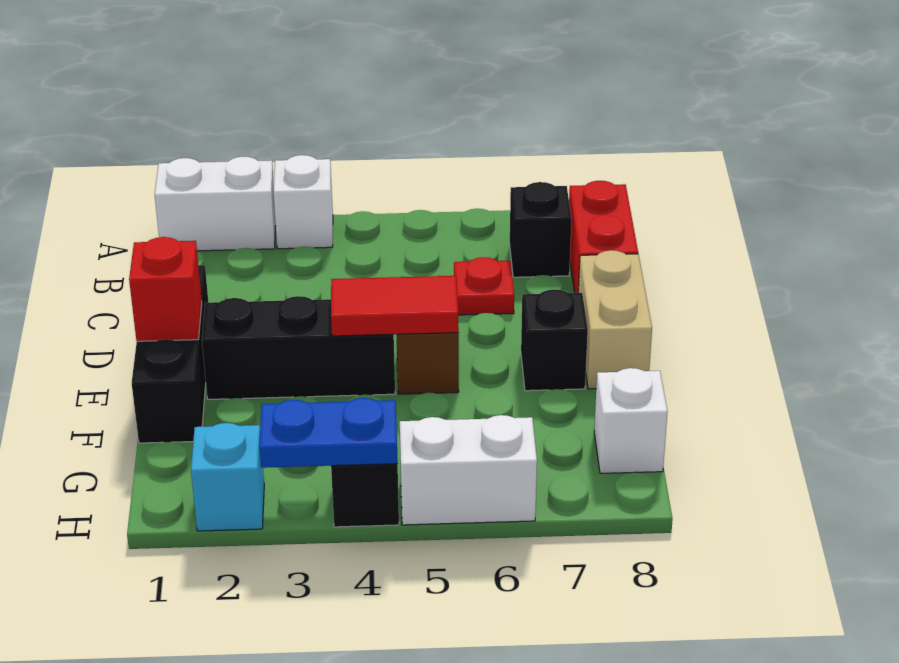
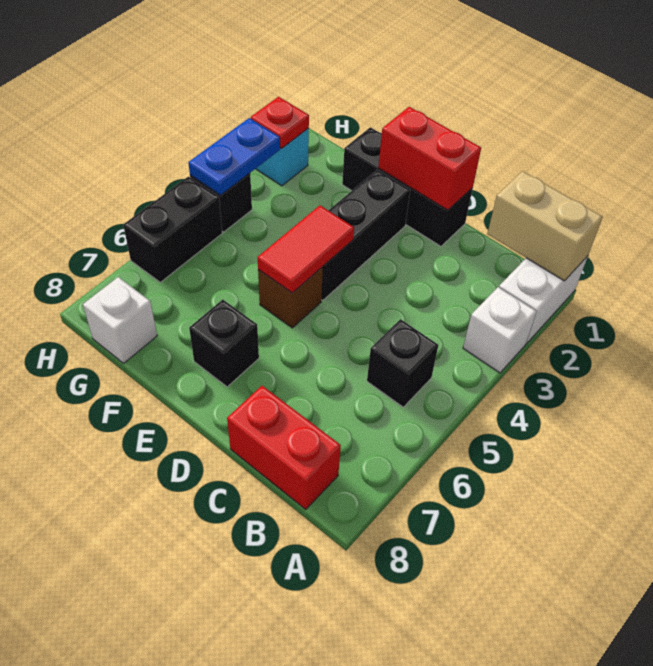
black 1x1 brick [510,182,571,277] -> black 1x1 brick moved to [367,319,438,407]
red 1x1 plate [454,257,514,315] -> red 1x1 plate moved to [251,97,309,148]
tan 1x2 brick [578,250,652,389] -> tan 1x2 brick moved to [487,171,603,281]
red 1x1 brick [129,237,202,341] -> red 1x2 brick [378,107,481,210]
white 1x2 brick [400,415,537,525] -> black 1x2 brick [123,177,222,282]

